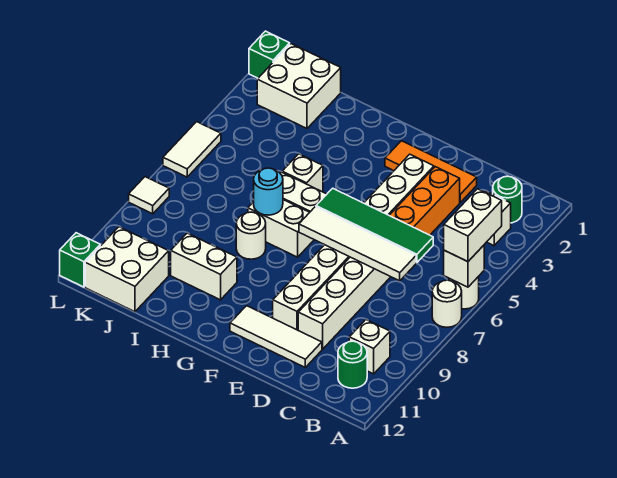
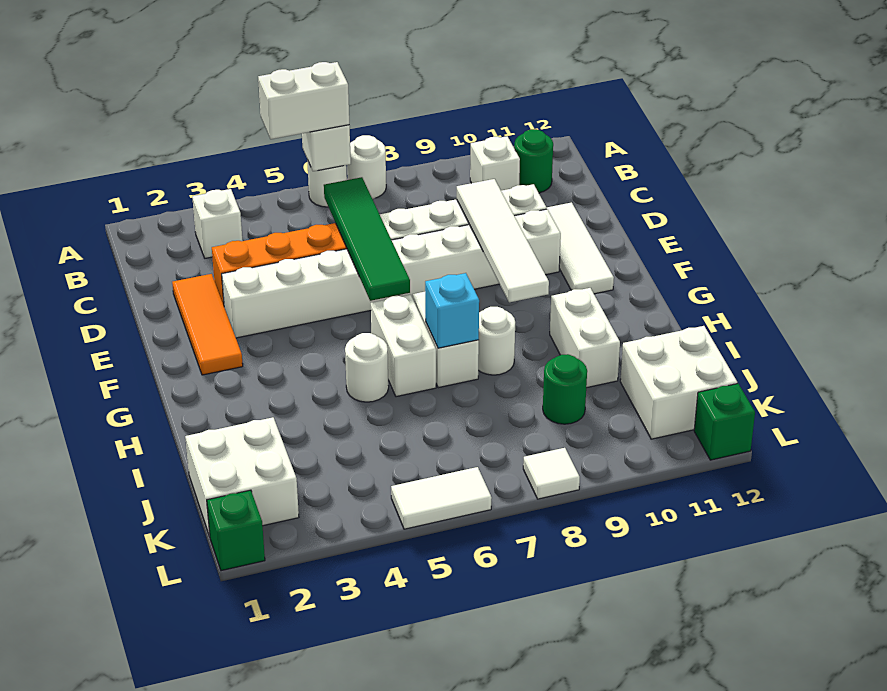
green 1x1 round brick [493,176,522,223] -> green 1x1 round brick moved to [543,354,587,424]
white 1x4 tile [299,207,416,281] -> white 1x4 tile moved to [457,179,549,302]
white 1x1 brick [282,154,323,191] -> white 1x1 round brick [345,333,389,402]
cyan 1x1 round brick [254,168,283,215] -> cyan 1x1 brick [425,273,479,348]

